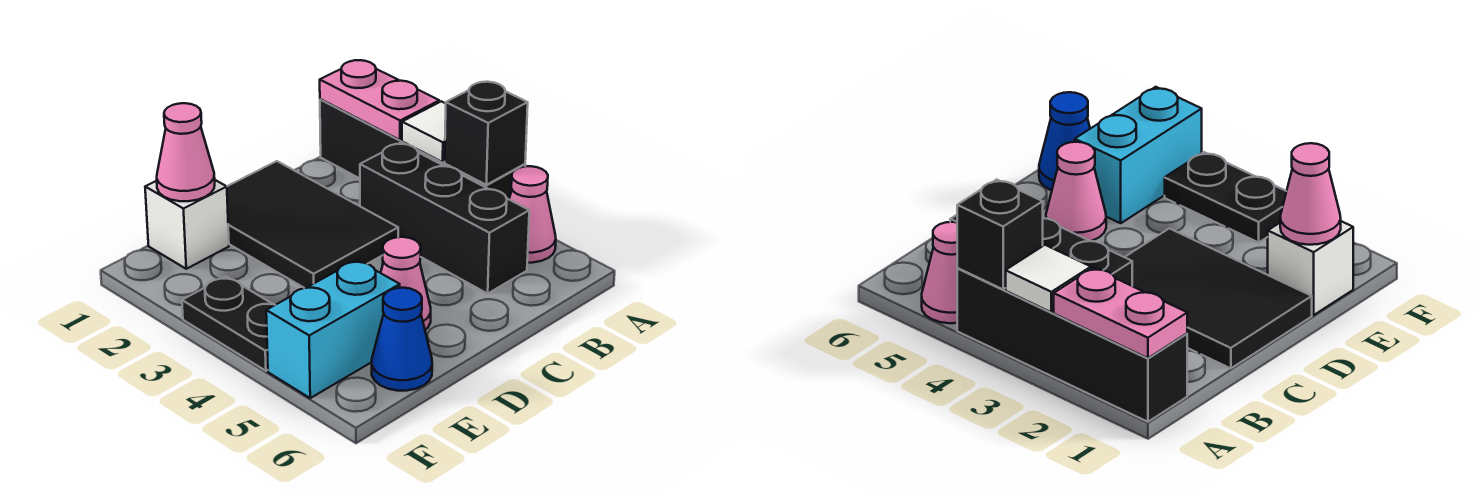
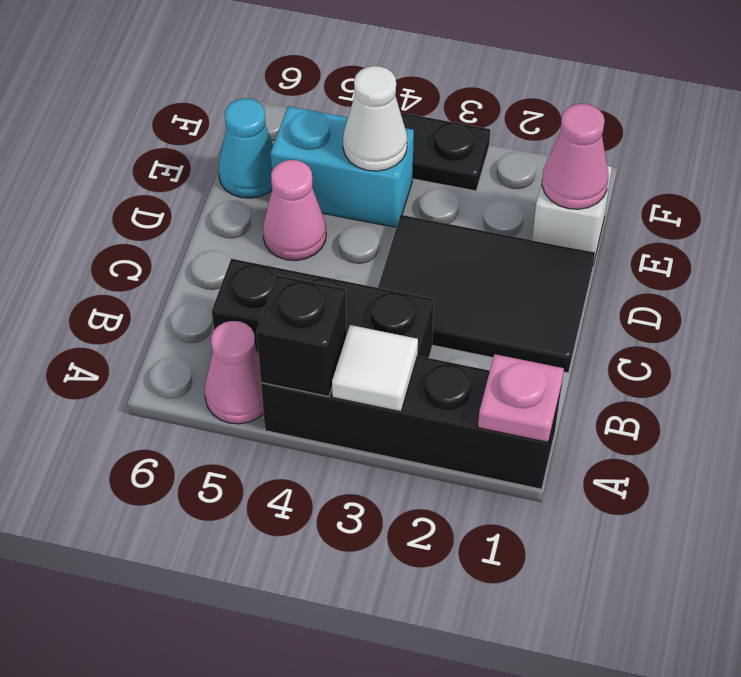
pink 1x2 plate [320,60,439,140] -> pink 1x1 plate [478,354,564,442]
none -> white 1x1 cone [343,66,407,171]
cyan 1x2 brick [266,260,400,398] -> cyan 1x2 brick turned to [271,106,414,228]
blue 1x1 cone [372,288,432,391] -> cyan 1x1 cone [218,98,273,198]

